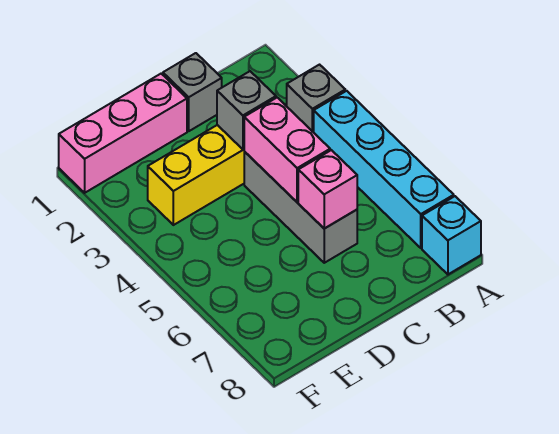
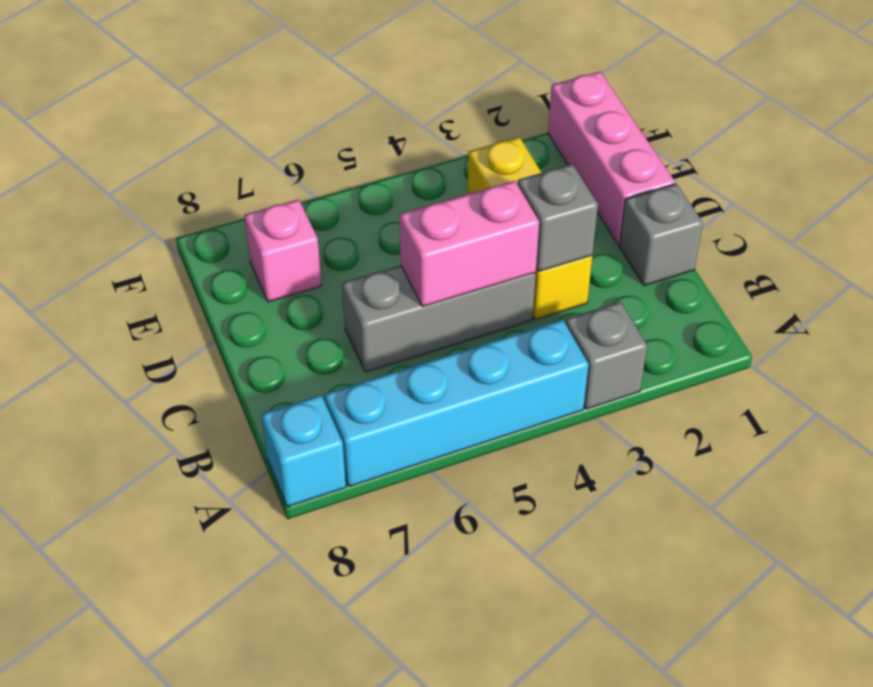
pink 1x1 brick [298,150,357,229] -> pink 1x1 brick moved to [244,199,322,302]

